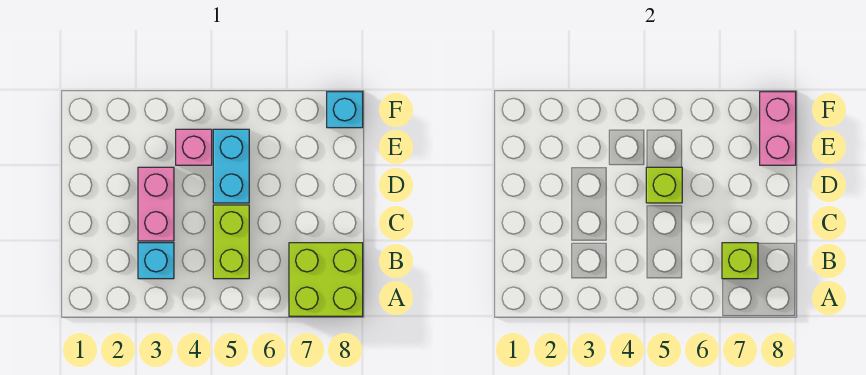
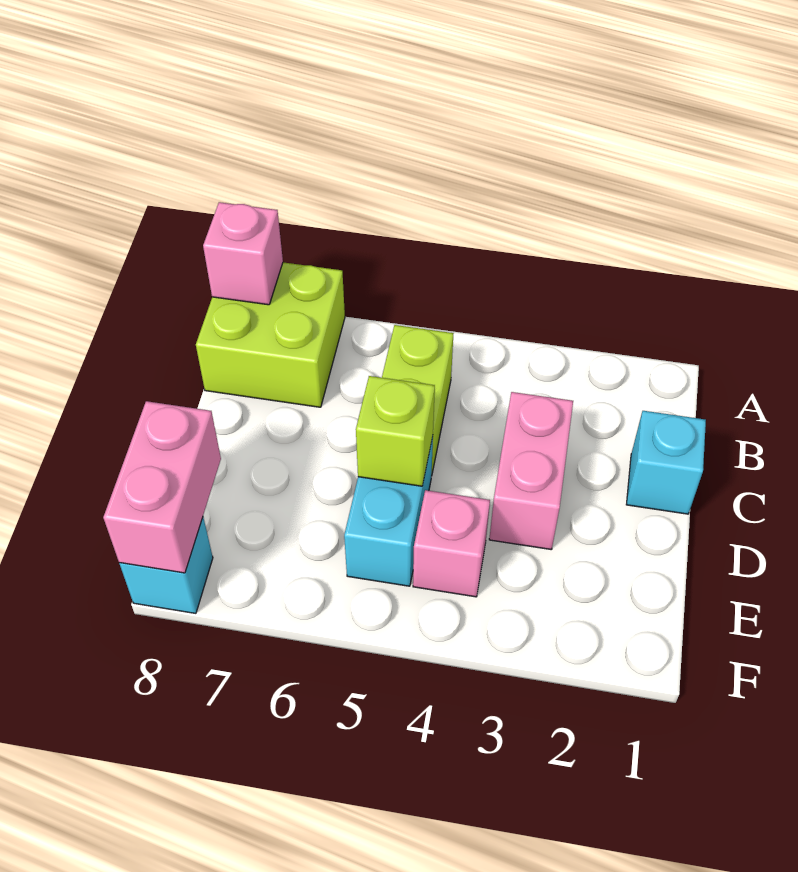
none -> pink 1x1 brick [203,202,283,305]
cyan 1x1 brick [138,243,174,279] -> cyan 1x1 brick moved to [626,411,706,514]
lime 1x1 brick [722,243,758,279] -> none

